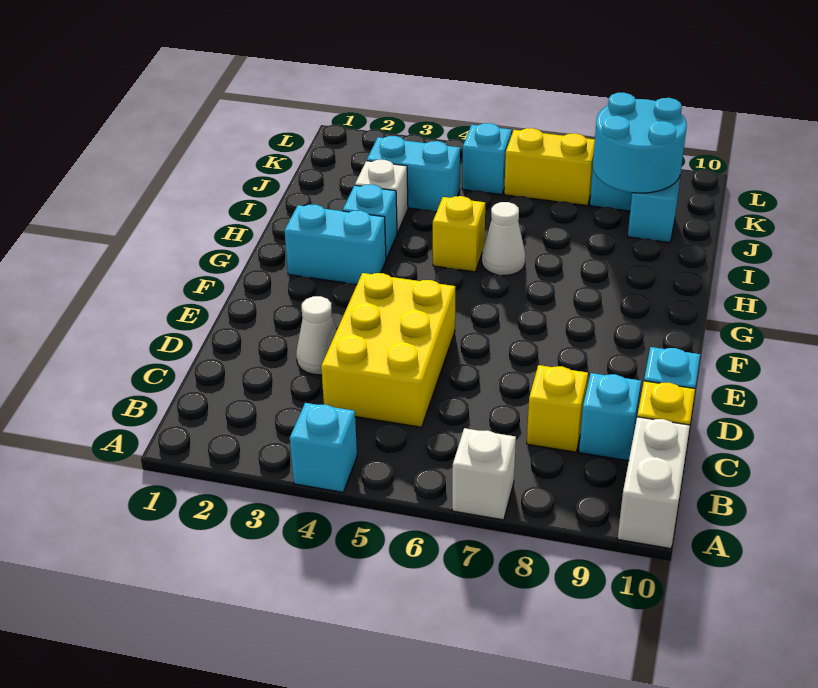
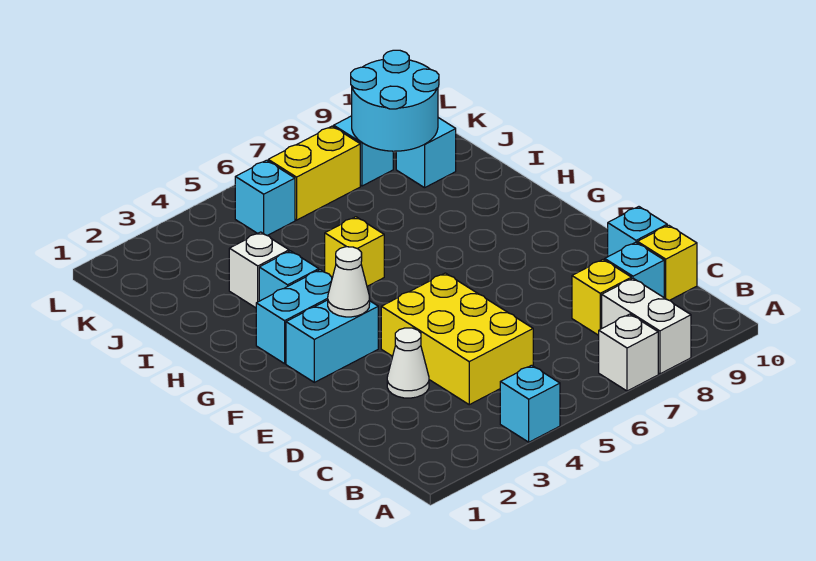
white 1x2 brick [618,417,690,549] -> white 1x2 brick moved to [602,278,691,374]
white 1x1 cone [482,202,525,275] -> white 1x1 cone moved to [328,247,370,317]
cyan 1x2 brick [367,136,460,212] -> cyan 1x2 brick moved to [286,300,378,382]

